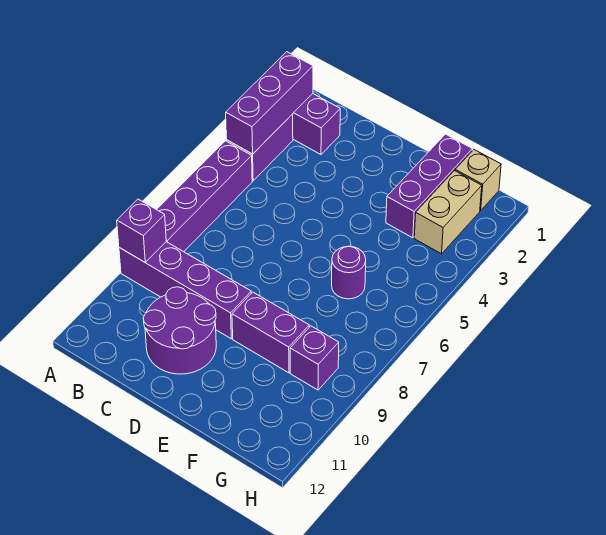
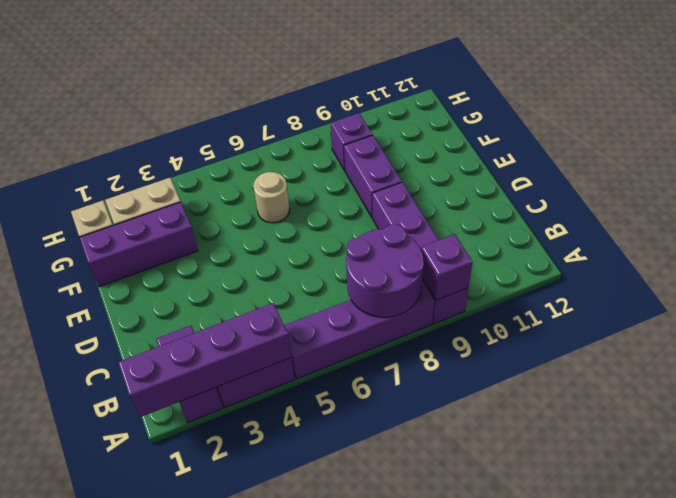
purple 1x3 brick [226,52,313,154] -> purple 1x4 brick [118,303,291,417]
purple 2x2 round brick [143,287,216,374] -> purple 2x2 round brick moved to [346,224,424,317]
purple 1x1 round brick [332,246,366,299] -> tan 1x1 round brick [253,172,290,223]

